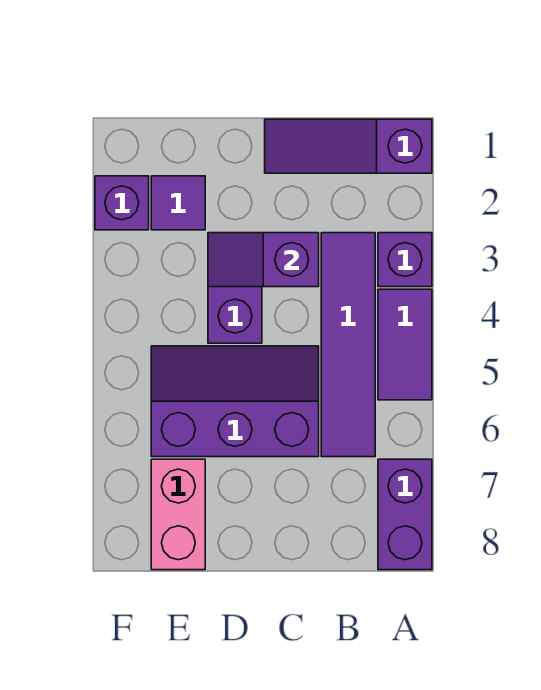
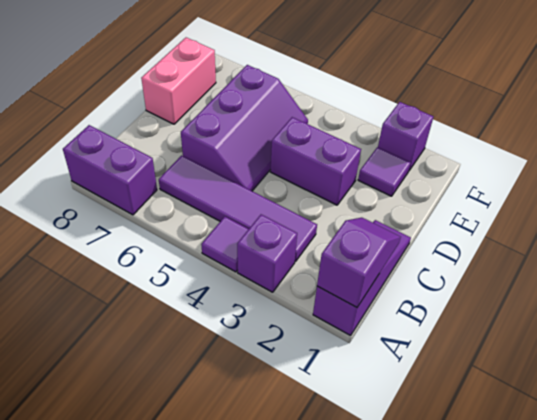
purple 1x2 tile [378,289,432,400] -> purple 1x1 tile [201,217,249,272]
purple 1x2 slope [208,233,319,287] -> purple 1x2 slope moved to [317,218,401,307]
pink 1x2 brick [151,459,205,570] -> pink 1x2 brick turned to [141,38,216,124]

